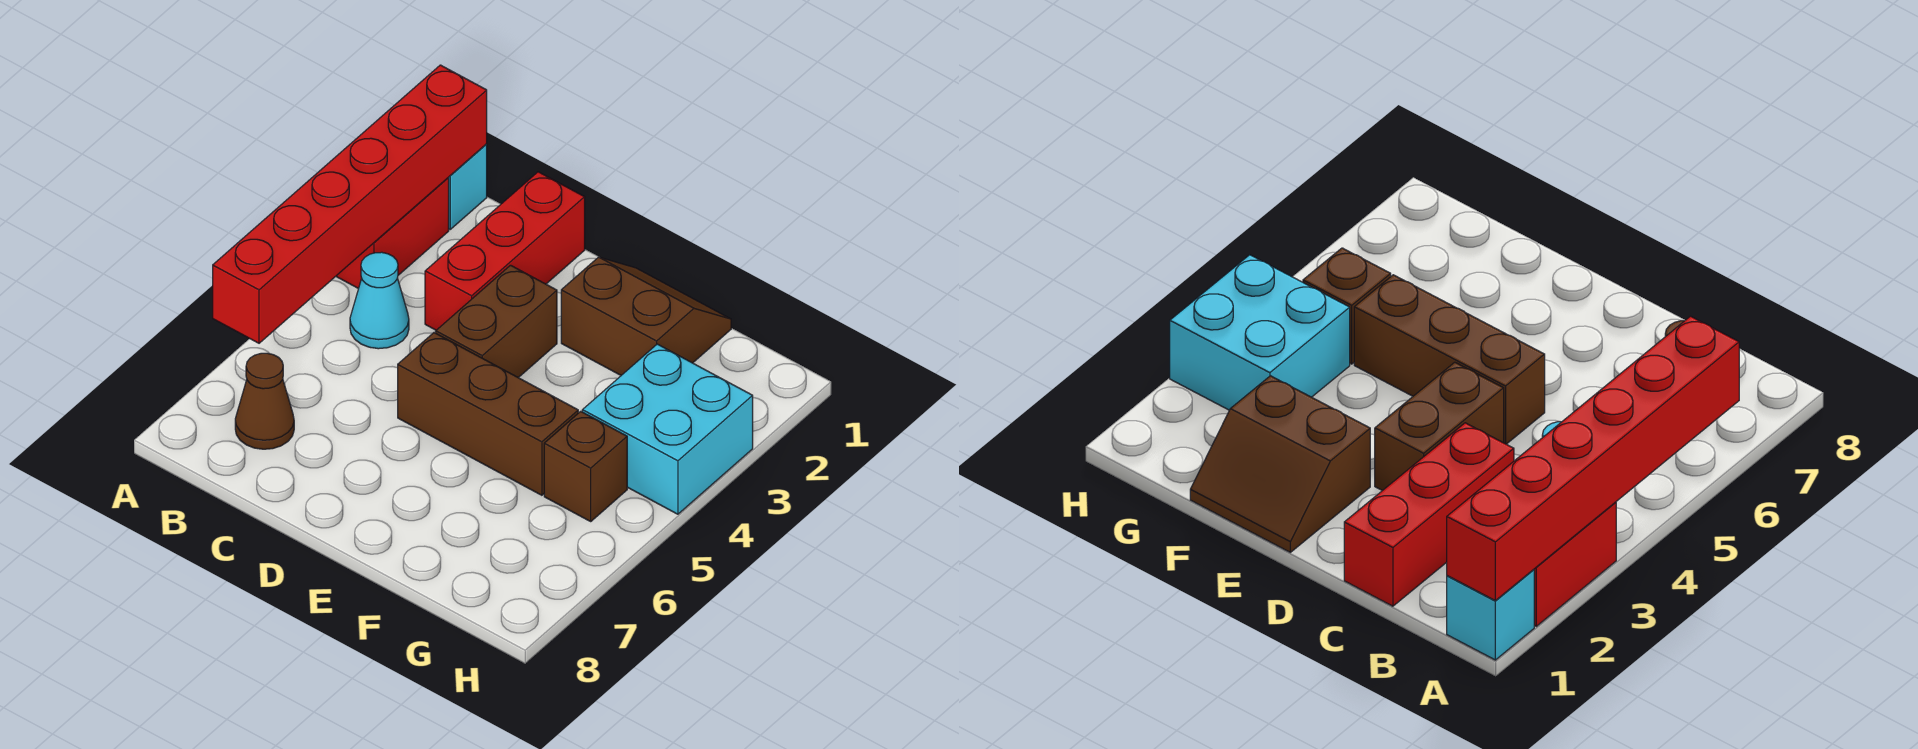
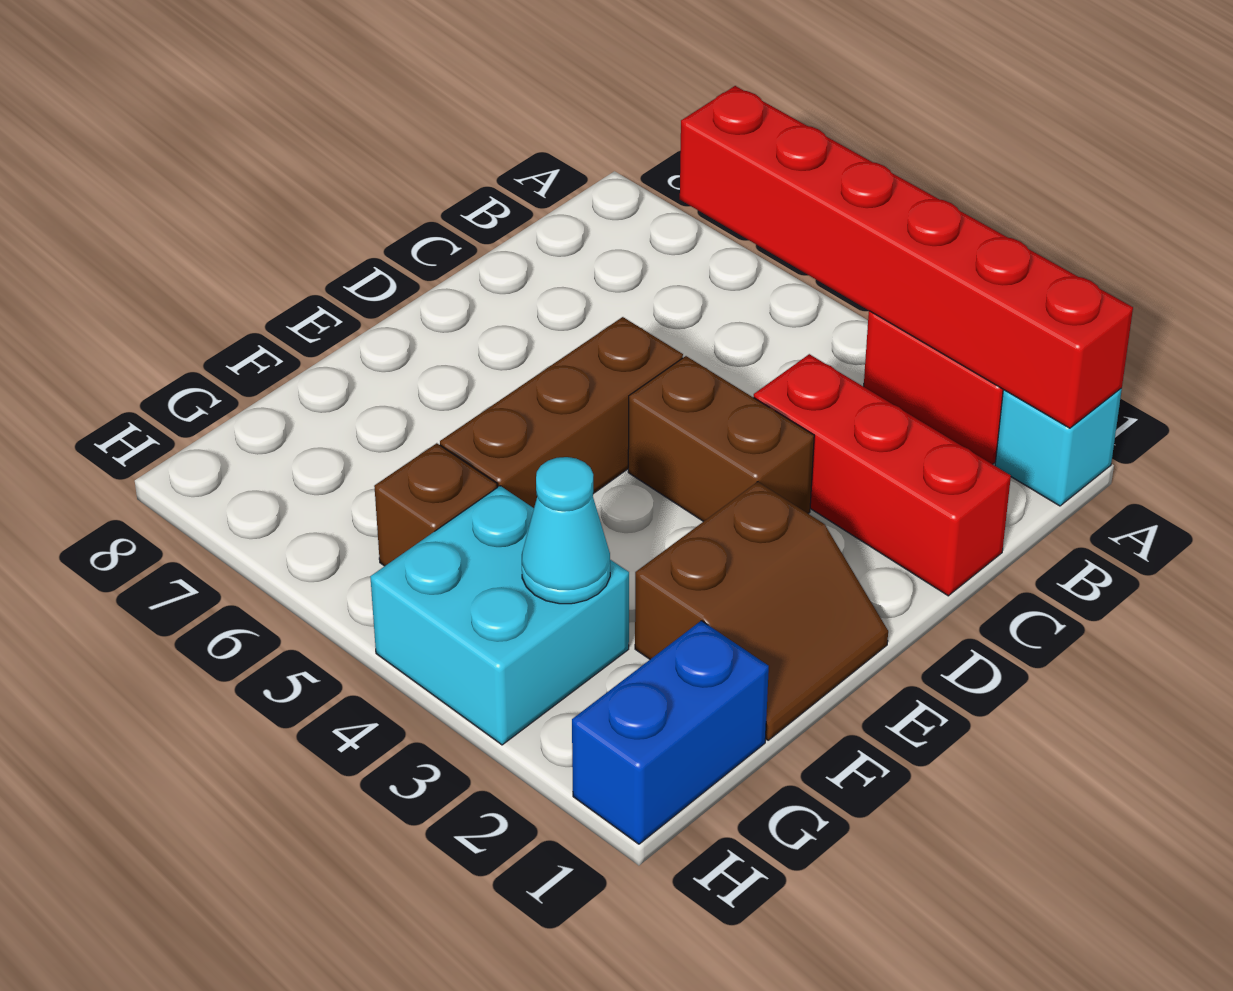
cyan 1x1 cone [350,252,409,349] -> cyan 1x1 cone moved to [522,457,610,604]
brown 1x1 cone [235,353,294,449] -> none
none -> blue 1x2 brick [572,621,769,844]

